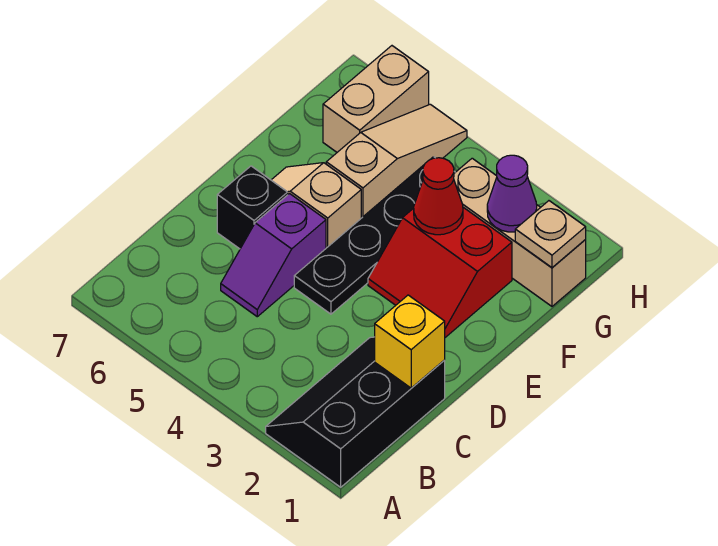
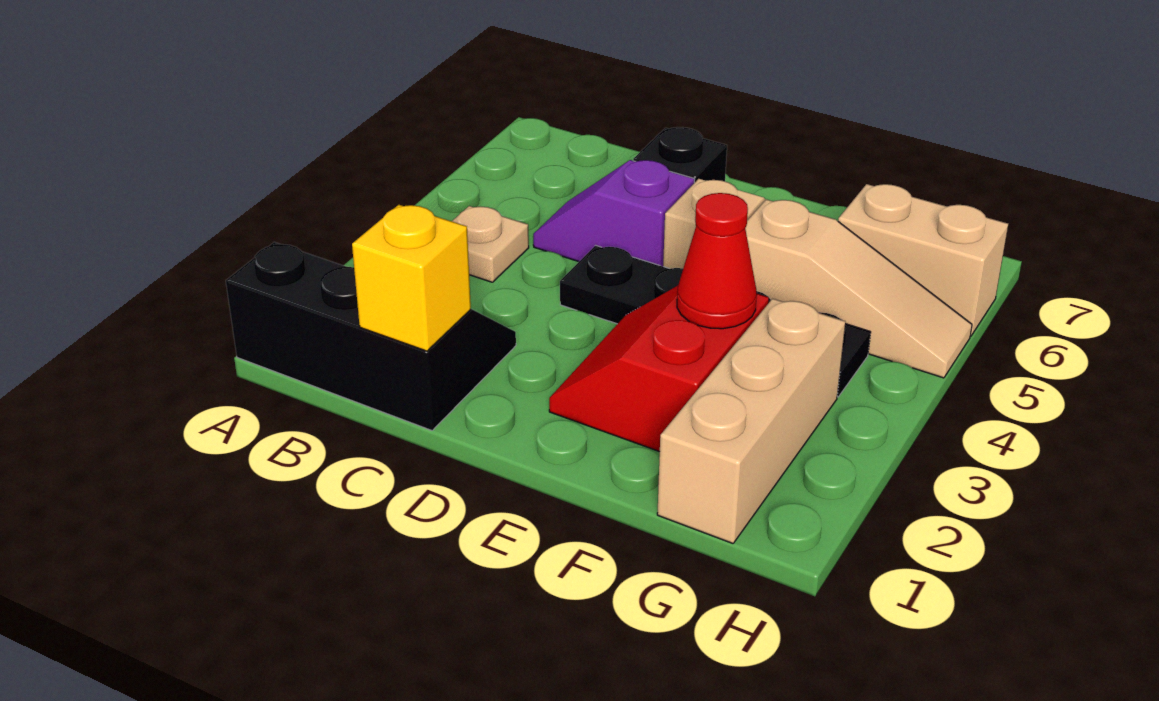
tan 1x1 plate [515,201,586,268] -> tan 1x1 plate moved to [452,206,529,282]
purple 1x1 cone [487,155,537,232] -> none

